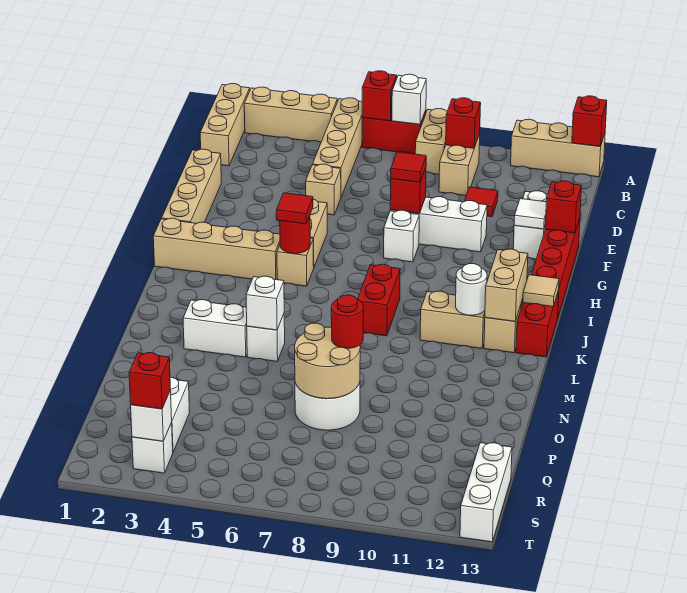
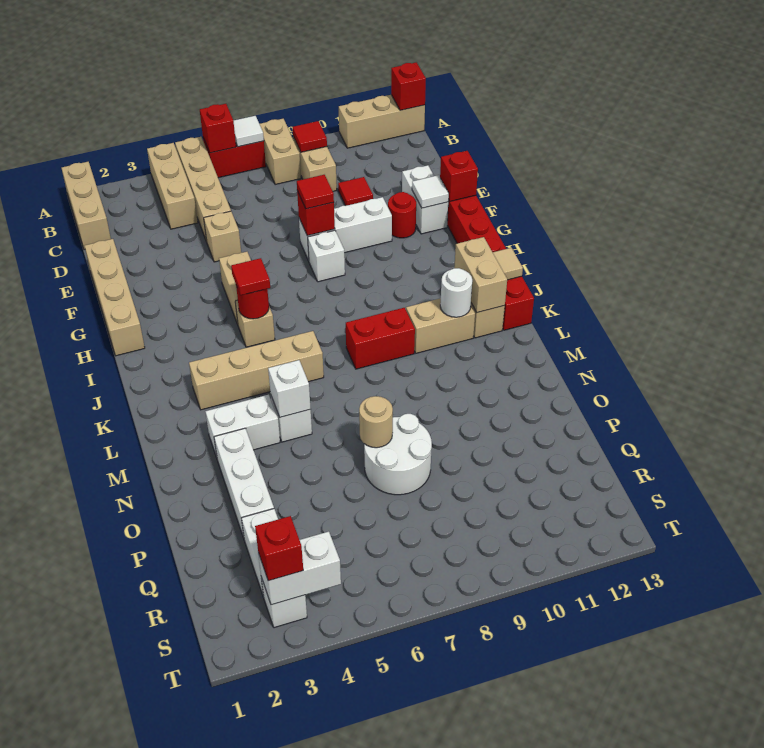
tan 1x3 brick [244,87,337,142] -> tan 1x3 brick turned to [147,143,198,229]
white 1x1 brick [392,74,426,124] -> white 1x1 tile [233,116,264,147]
red 1x1 brick [446,98,481,148] -> red 1x1 tile [293,121,327,152]
tan 1x4 brick [153,218,280,280] -> tan 1x4 brick moved to [189,331,324,410]
red 1x2 brick [358,264,400,336] -> red 1x2 brick turned to [346,308,415,369]
tan 2x2 round brick [295,323,360,399] -> tan 1x1 round brick [359,396,393,448]
red 1x1 round brick [331,295,363,348] -> red 1x1 round brick moved to [388,192,416,238]
white 1x3 brick [460,443,512,542] -> white 1x3 brick moved to [214,428,274,538]
white 1x1 brick [131,390,172,441] -> white 1x2 brick [258,531,341,605]

